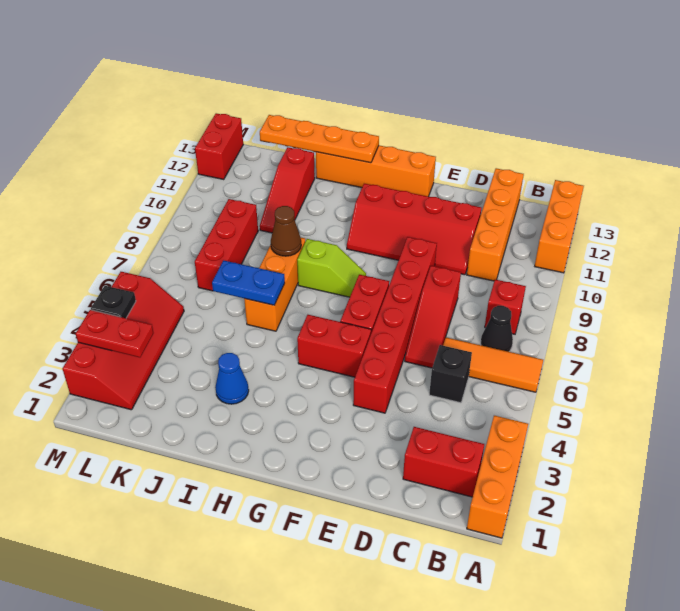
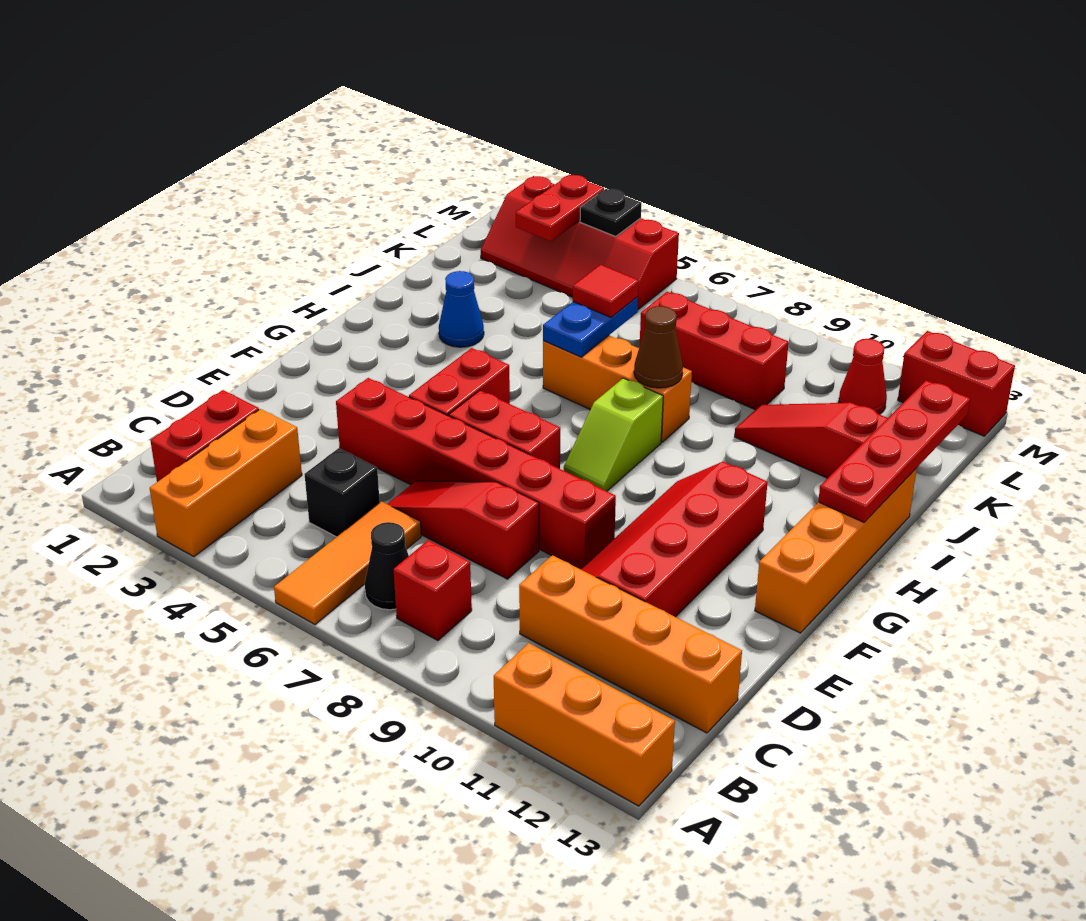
orange 1x3 brick [467,416,528,538] -> orange 1x3 brick turned to [150,409,302,557]
orange 1x4 plate [260,115,379,163] -> red 1x4 plate [818,381,970,522]
none -> red 1x1 tile [573,265,639,317]
none -> red 1x1 cone [839,339,887,414]

